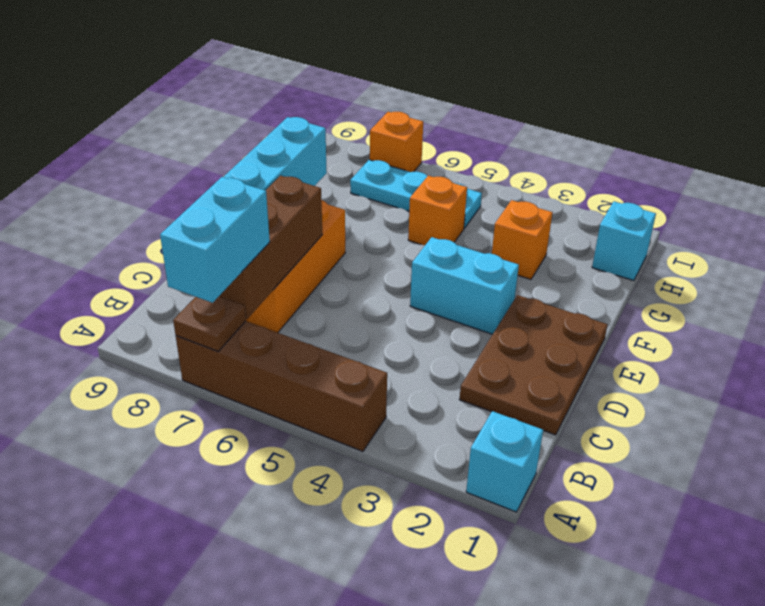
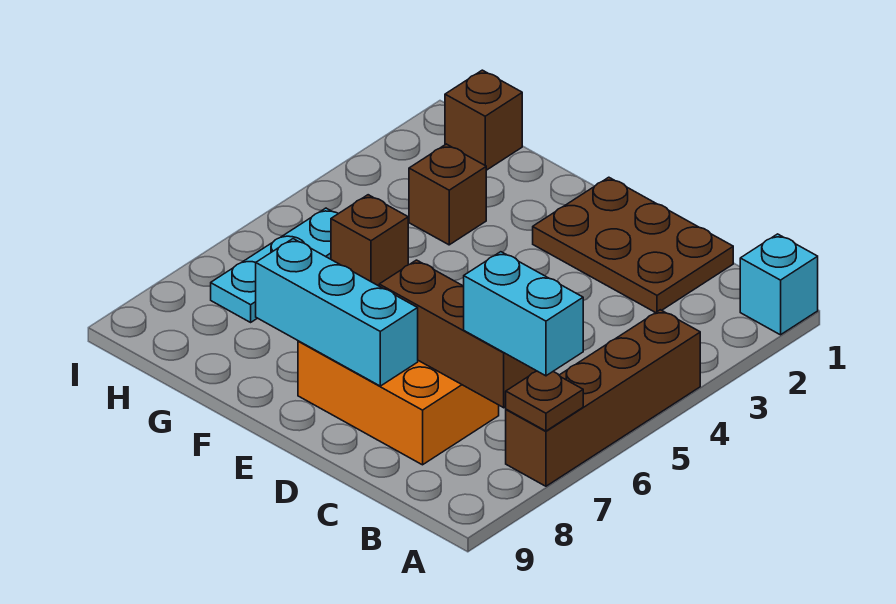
cyan 1x2 brick [410,237,519,334] -> none
orange 1x1 brick [492,200,552,279] -> brown 1x1 brick [409,144,486,245]
orange 1x1 brick [408,176,467,246] -> brown 1x1 brick [331,195,408,286]
cyan 1x1 brick [592,201,656,281] -> brown 1x1 brick [445,70,522,170]
orange 1x1 brick [370,112,423,172] -> none

